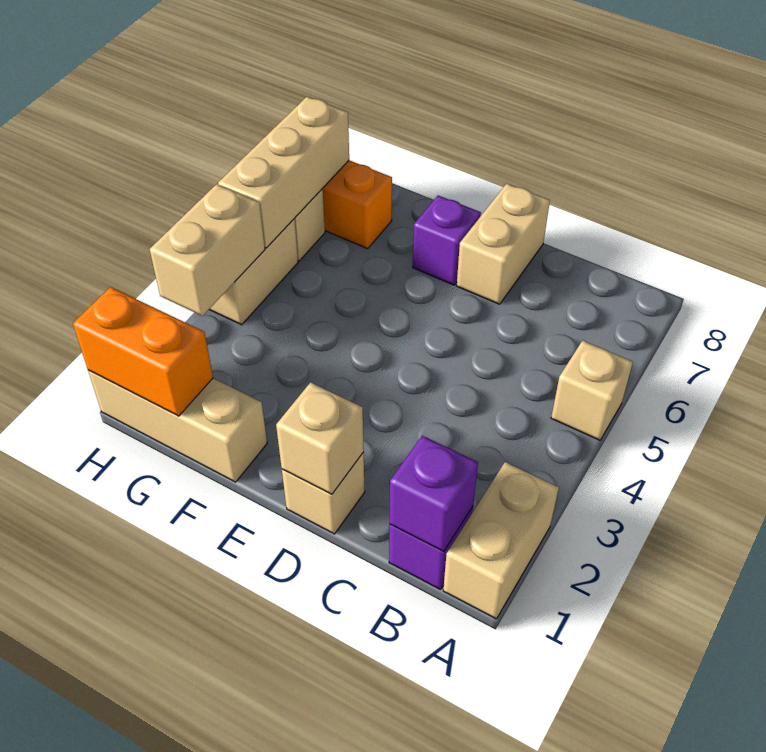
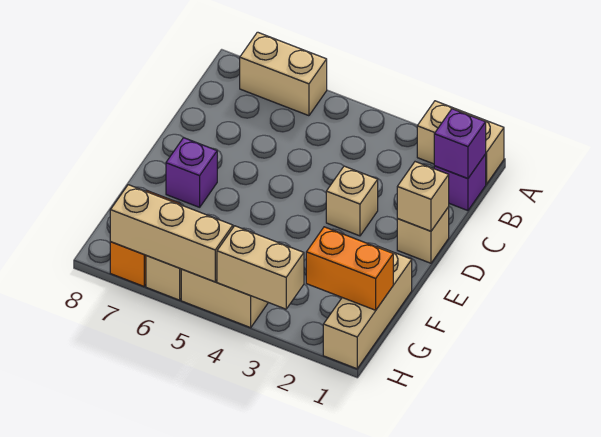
tan 1x1 brick [551,340,633,440] -> tan 1x1 brick moved to [326,166,378,236]
tan 1x2 brick [457,184,550,304] -> tan 1x2 brick moved to [240,32,327,116]
orange 1x2 brick [73,287,213,416] -> orange 1x2 brick turned to [306,227,393,310]

